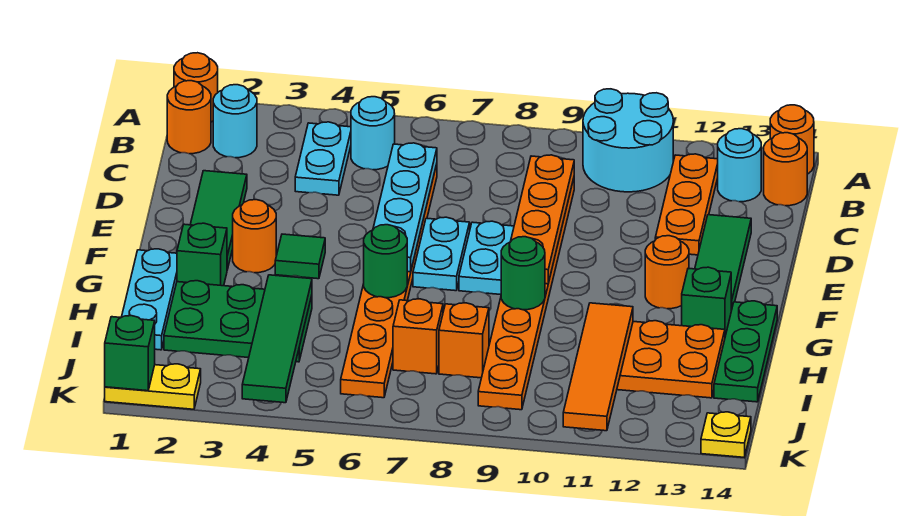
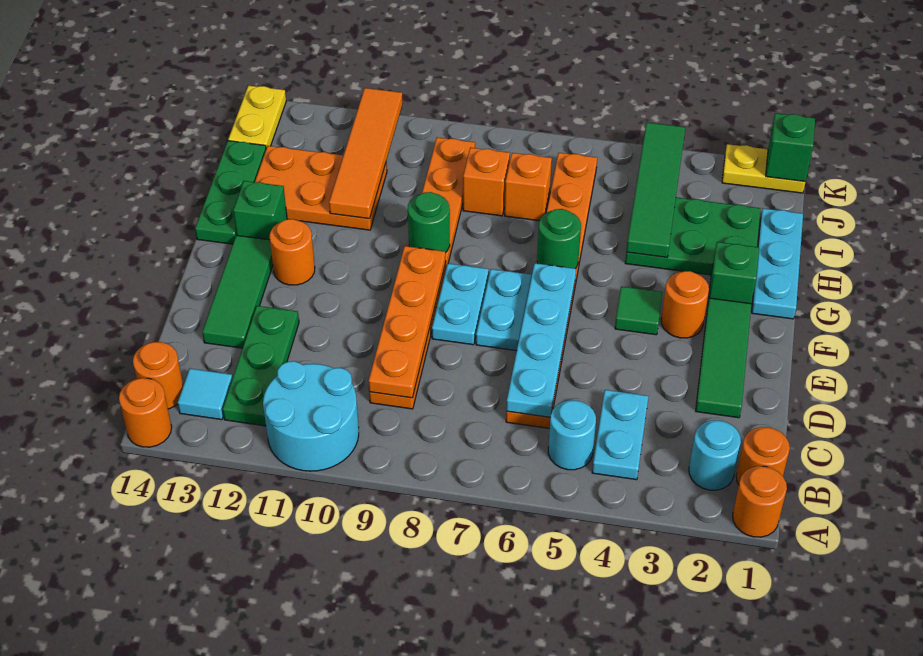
orange 1x3 plate [655,154,718,255] -> green 1x3 plate [223,306,299,426]
cyan 1x1 round brick [718,129,761,202] -> cyan 1x1 tile [178,369,232,420]
yellow 1x1 plate [701,412,751,457] -> yellow 1x2 plate [228,85,286,149]

